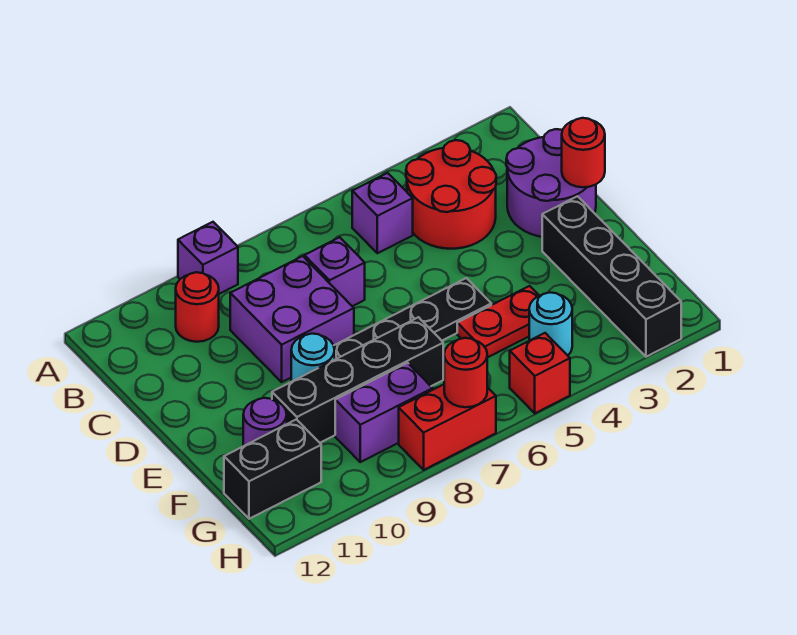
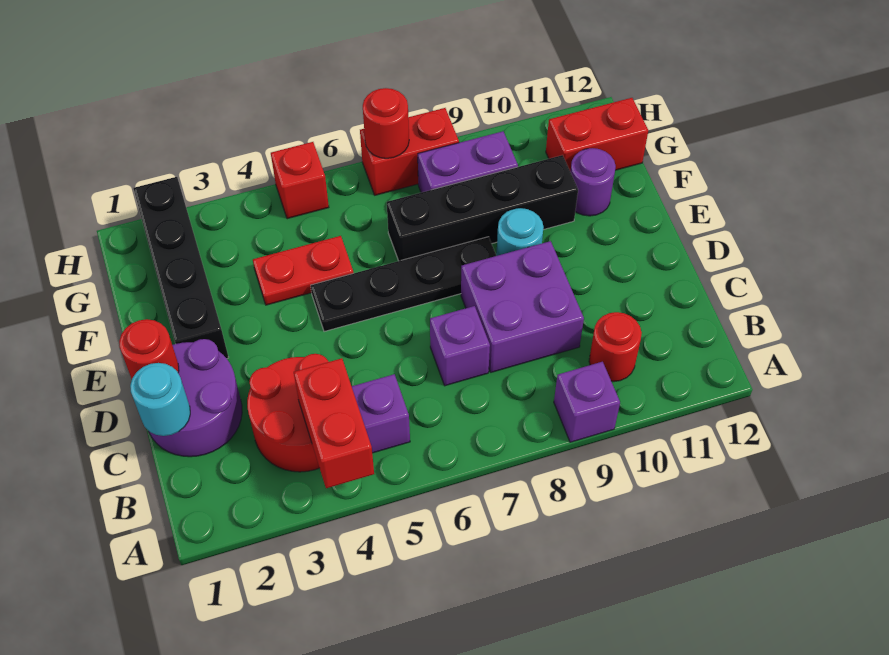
none -> red 1x2 brick [294,358,374,488]
cyan 1x1 round brick [529,292,572,355] -> cyan 1x1 round brick moved to [130,363,190,436]
black 1x2 brick [224,419,321,519] -> red 1x2 brick [546,98,648,171]

